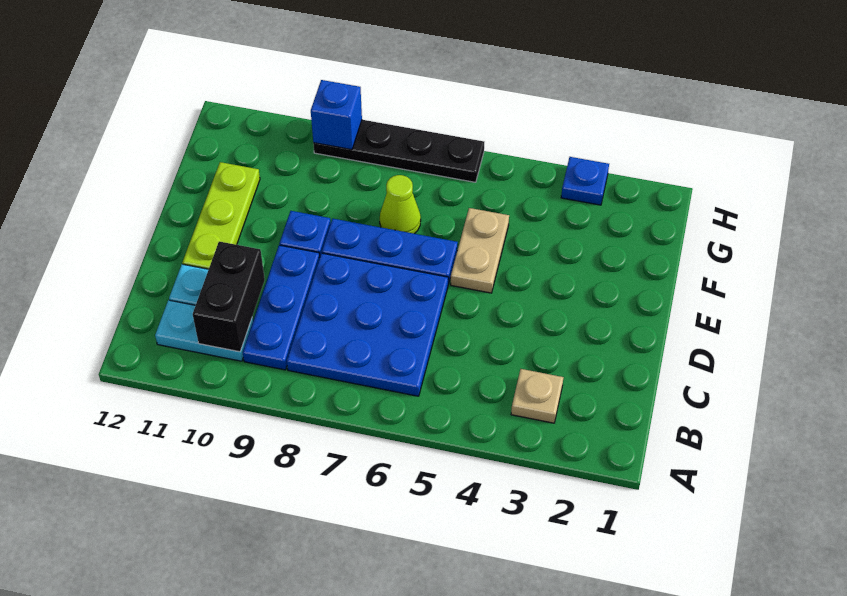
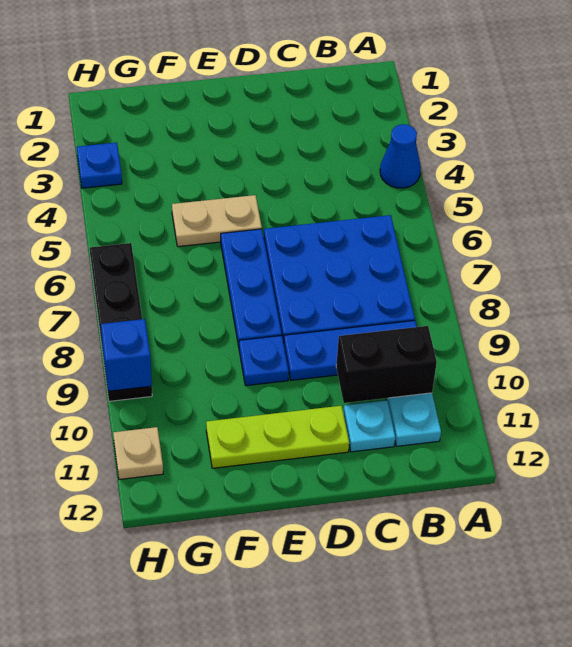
none -> blue 1x1 cone [380,124,421,188]
tan 1x1 plate [511,369,564,423] -> tan 1x1 plate moved to [113,427,163,479]
lime 1x1 cone [380,175,421,234] -> none

